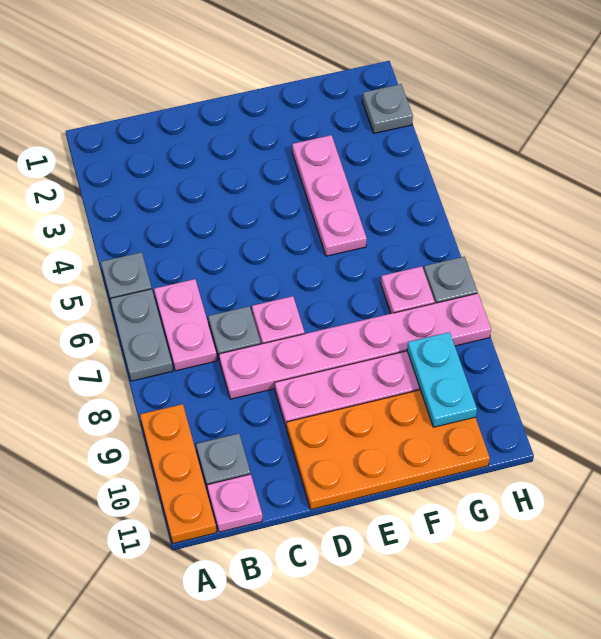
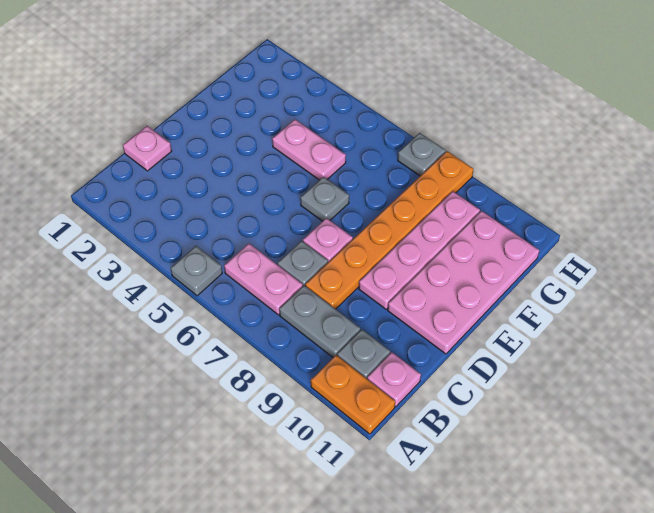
grey 1x2 plate [110,289,173,381] -> grey 1x2 plate moved to [279,285,360,357]
orange 1x3 plate [140,404,216,543] -> orange 1x2 plate [311,355,395,434]
pink 1x6 plate [219,293,491,399] -> orange 1x6 plate [305,151,474,309]
orange 2x4 plate [287,390,490,509] -> pink 2x4 plate [388,211,539,354]
pink 1x3 plate [292,135,367,256] -> pink 1x2 plate [272,119,346,180]
pink 1x1 plate [381,266,435,314] -> pink 1x1 plate moved to [123,126,172,171]
cyan 1x2 plate [407,332,477,427] -> none
grey 1x1 plate [363,84,413,133] -> grey 1x1 plate moved to [300,177,349,221]

